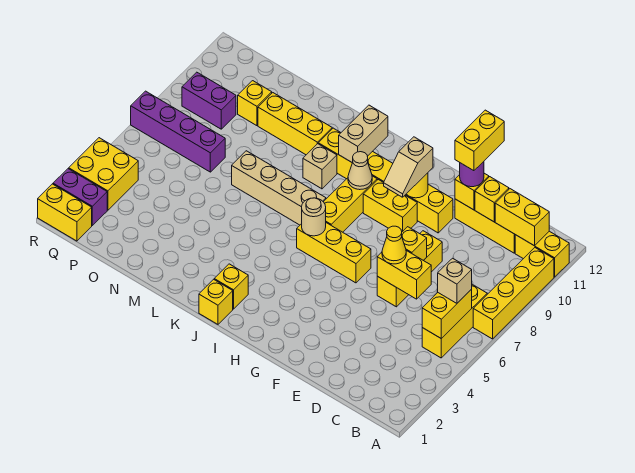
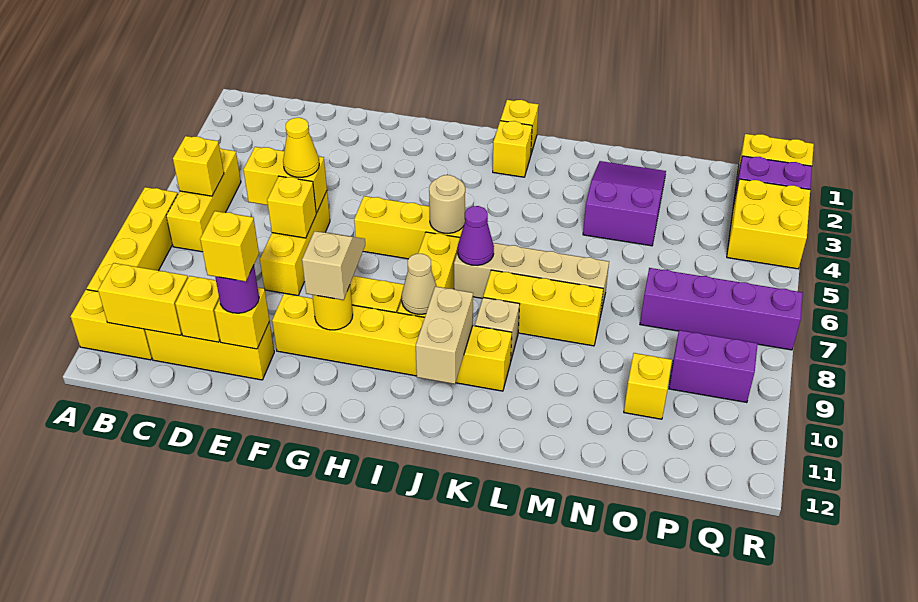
yellow 1x2 brick [422,289,472,339] -> yellow 1x1 brick [173,136,224,196]
tan 1x1 brick [438,258,472,303] -> none
yellow 1x2 brick [455,110,504,171] -> yellow 1x1 brick [200,211,259,282]
none -> purple 1x1 cone [458,206,494,265]
yellow 1x3 brick [258,93,332,155] -> yellow 1x3 brick moved to [483,270,603,346]
none -> purple 2x3 slope [583,161,666,246]

